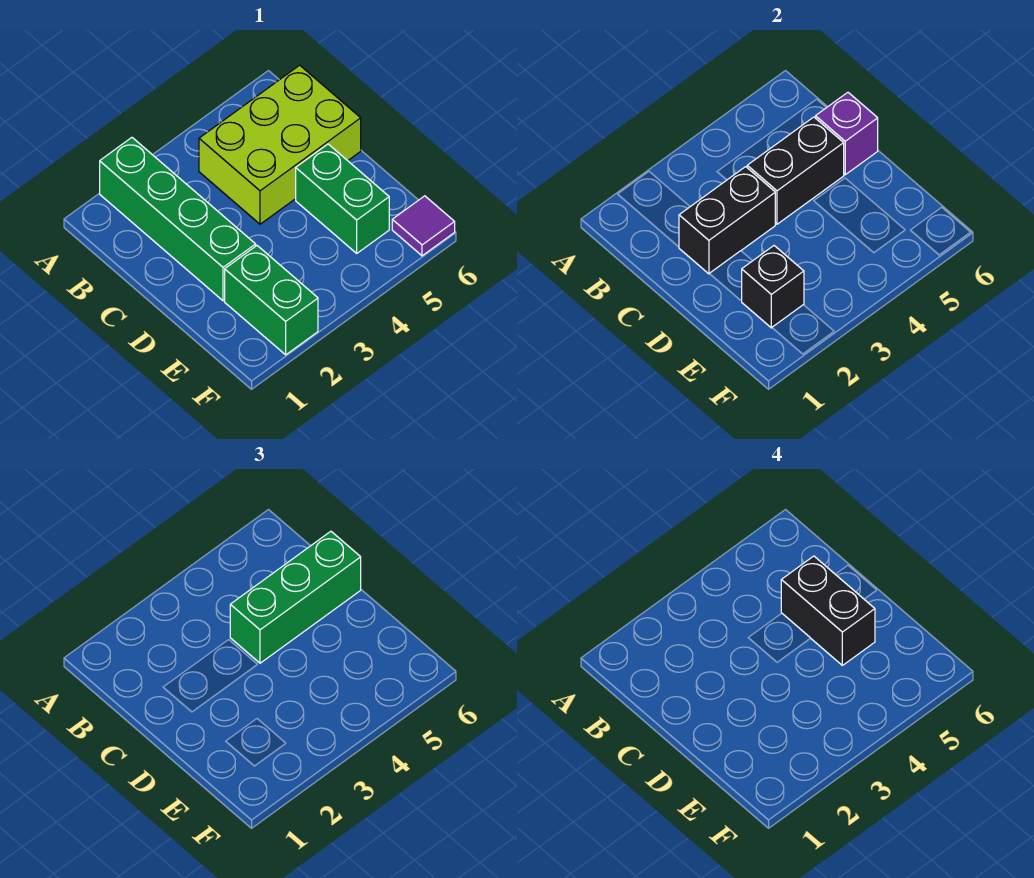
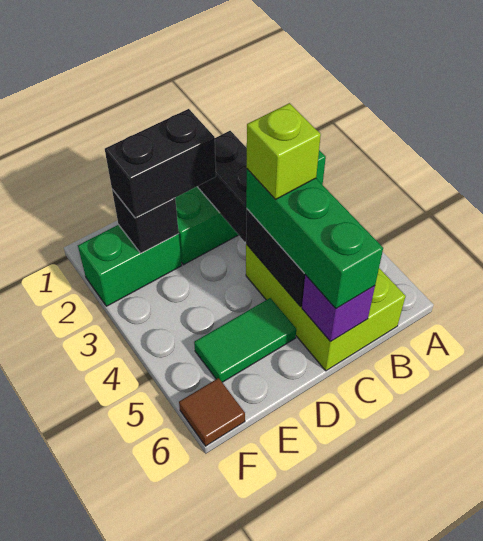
none -> lime 1x1 brick [247,103,321,200]
black 1x2 brick [781,556,875,665] -> black 1x2 brick moved to [105,109,216,218]
green 1x2 brick [296,144,389,253] -> green 1x2 tile [194,298,296,382]
purple 1x1 tile [392,196,455,256] -> brown 1x1 tile [179,378,245,446]

